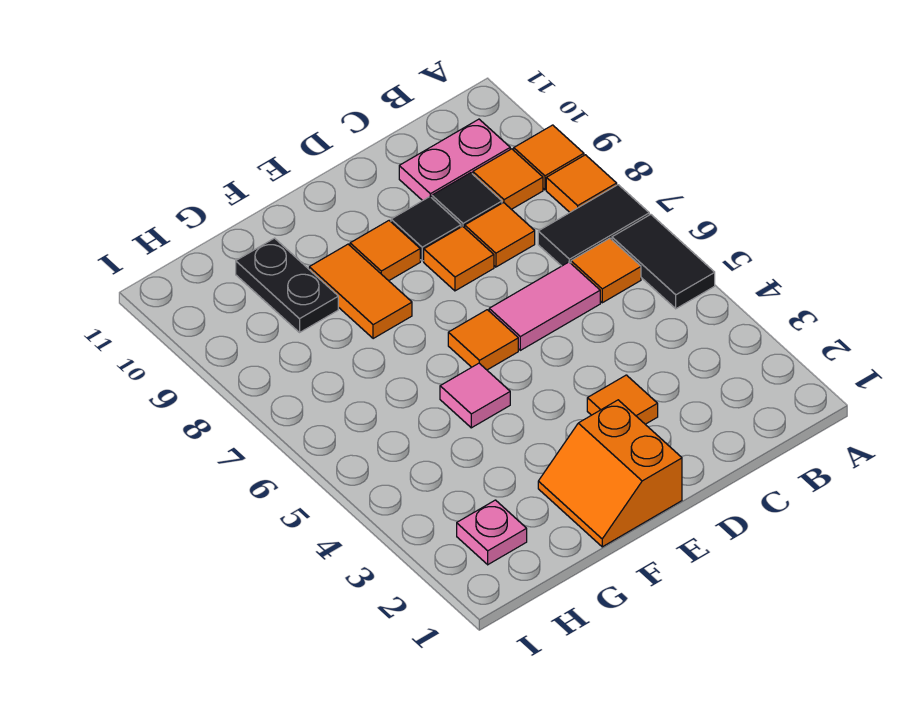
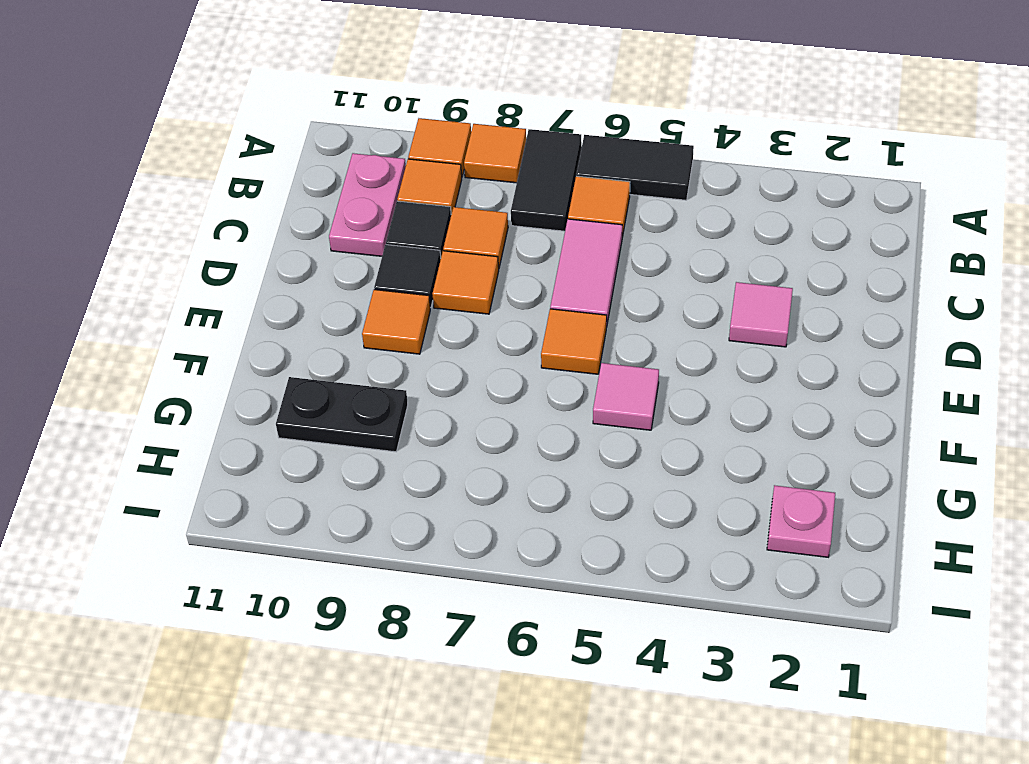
orange 1x1 tile [587,375,658,424] -> pink 1x1 tile [729,282,793,347]
orange 2x2 slope [538,400,682,547] -> none
orange 1x2 tile [309,244,412,339] -> none

